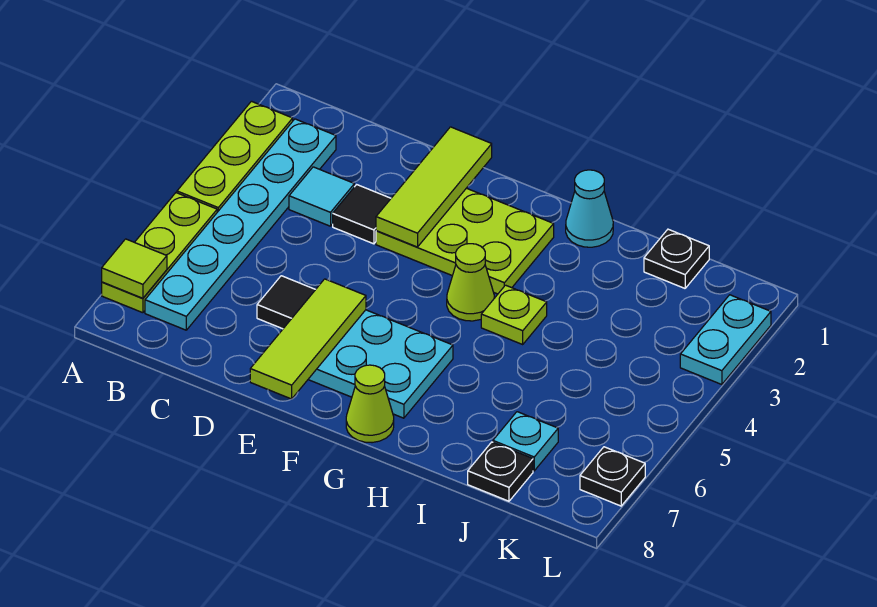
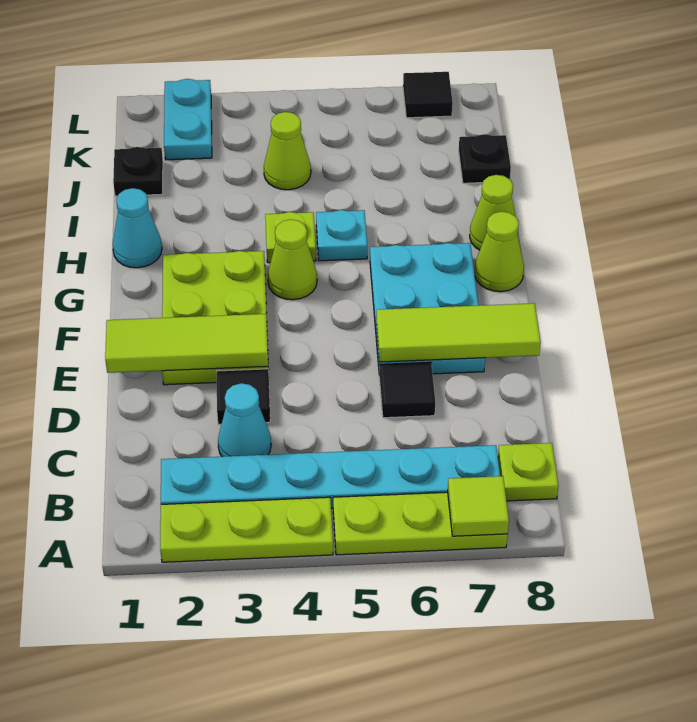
none -> lime 1x1 plate [498,443,559,501]
cyan 1x1 tile [289,167,354,226] -> cyan 1x1 cone [218,383,271,457]
none -> lime 1x1 cone [470,175,518,250]
none -> lime 1x1 cone [264,112,311,190]
cyan 1x1 plate [493,412,558,471] -> cyan 1x1 plate moved to [316,210,367,261]
cyan 1x2 plate [680,295,771,385] -> cyan 1x2 plate turned to [164,79,212,160]
black 1x1 plate [580,447,645,506] -> black 1x1 tile [403,72,453,118]

